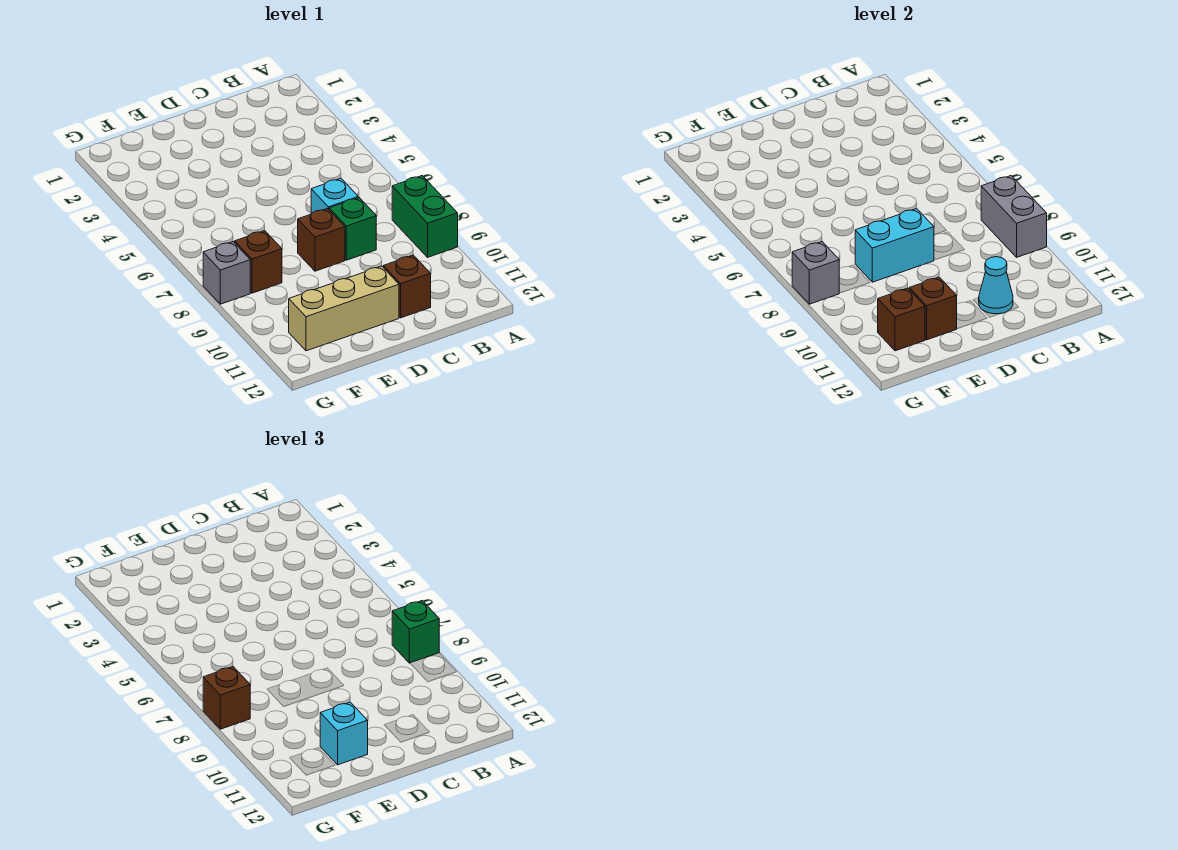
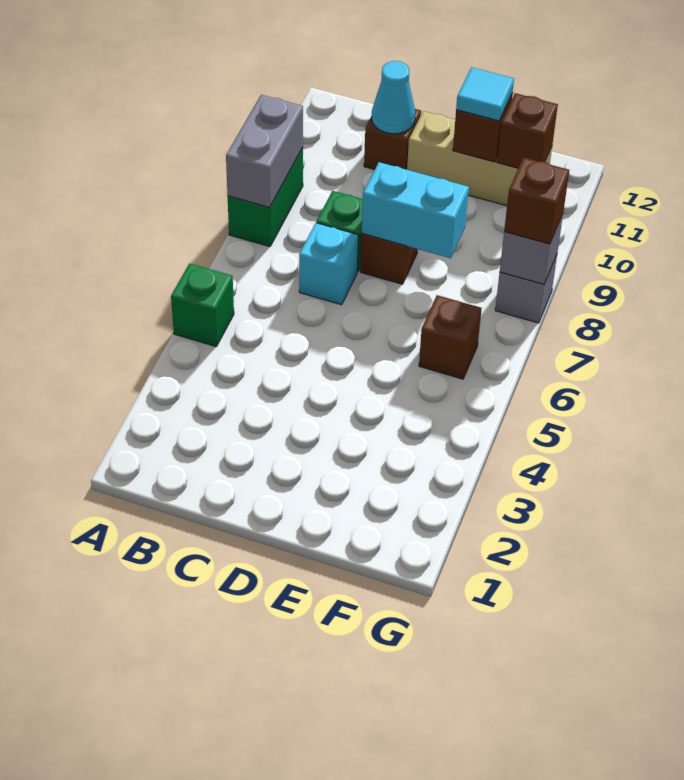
green 1x1 brick [392,601,439,663] -> green 1x1 brick moved to [171,263,234,347]
cyan 1x1 brick [320,702,368,765] -> cyan 1x1 tile [456,67,514,121]
brown 1x1 brick [235,230,282,293] -> brown 1x1 brick moved to [419,295,482,379]

